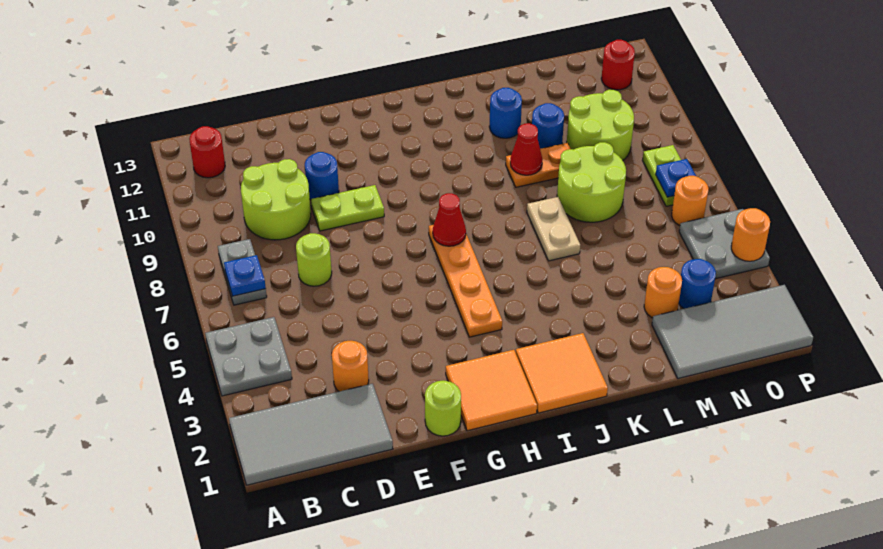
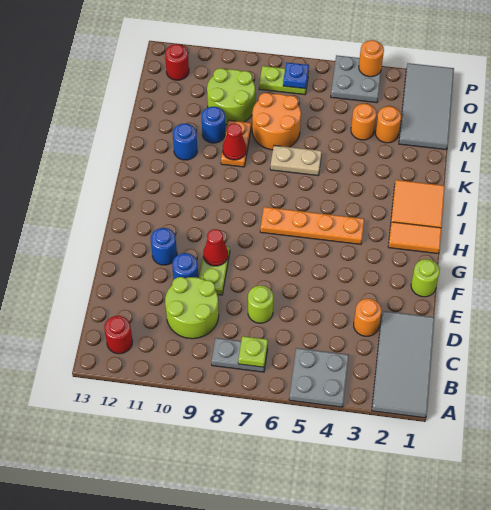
blue 1x1 plate [224,255,266,296] -> lime 1x1 plate [238,336,268,367]
orange 2x2 tile [446,350,537,431] -> orange 1x2 tile [388,222,441,254]
red 1x1 cone [433,193,466,246] -> red 1x1 cone moved to [203,229,228,266]
lime 2x2 round brick [557,142,626,222] -> orange 2x2 round brick [252,93,301,150]
blue 1x1 round brick [679,259,716,309] -> blue 1x1 round brick moved to [151,228,177,265]
orange 1x1 round brick [672,176,709,226] -> orange 1x1 round brick moved to [351,104,376,140]

